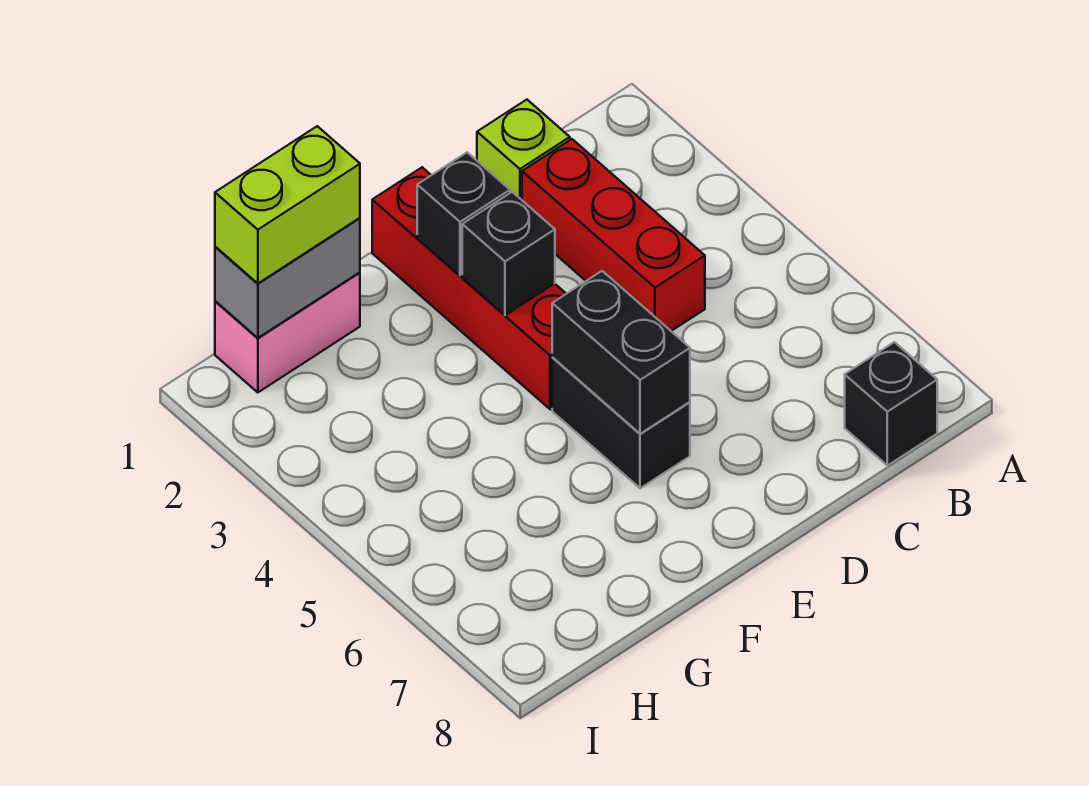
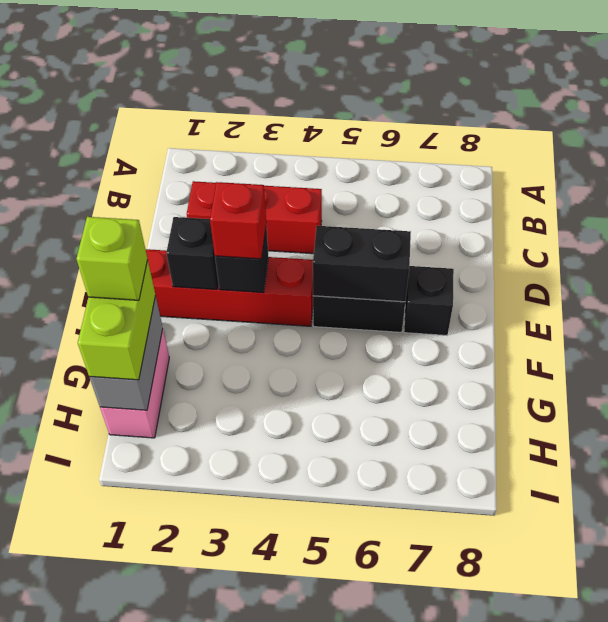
black 1x1 brick [845,342,937,466] -> black 1x1 brick moved to [404,266,454,335]
lime 1x1 brick [477,100,570,200] -> lime 1x1 brick moved to [76,217,148,300]
none -> red 1x1 brick [210,182,266,259]

